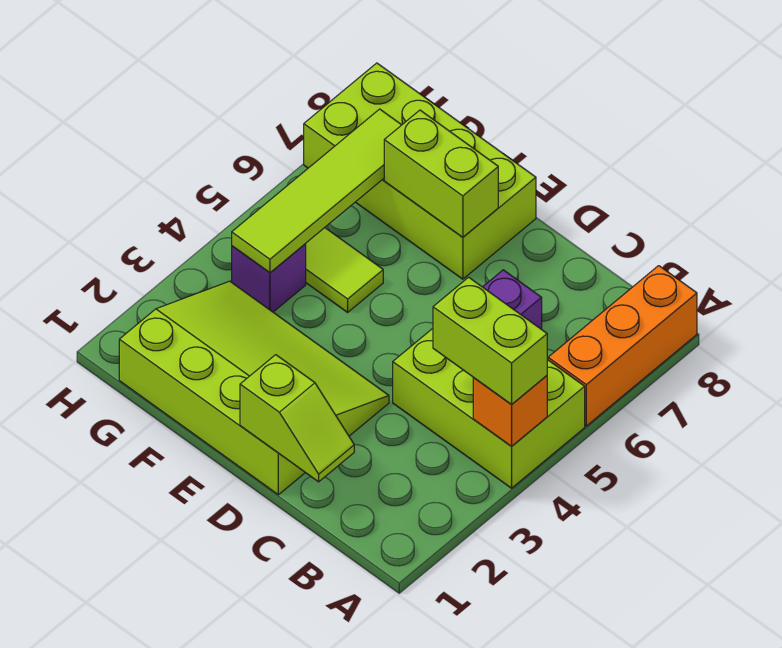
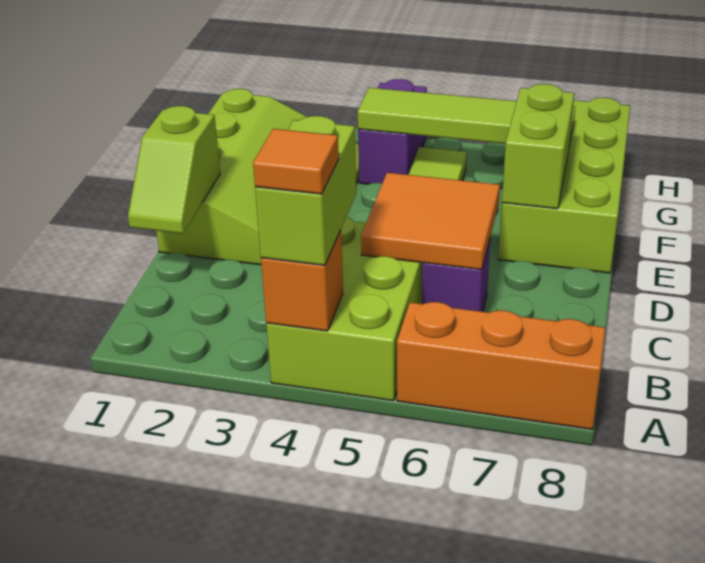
none -> orange 1x1 tile [253,129,339,194]
none -> orange 2x2 tile [361,173,500,270]
purple 1x1 brick [232,244,306,312] -> purple 1x2 brick [358,79,427,184]

